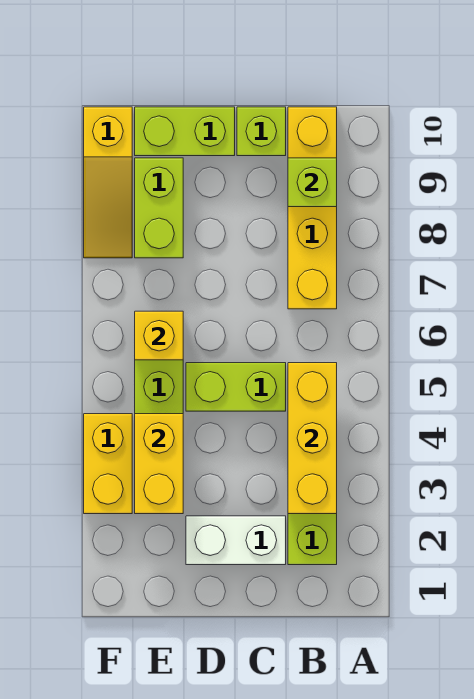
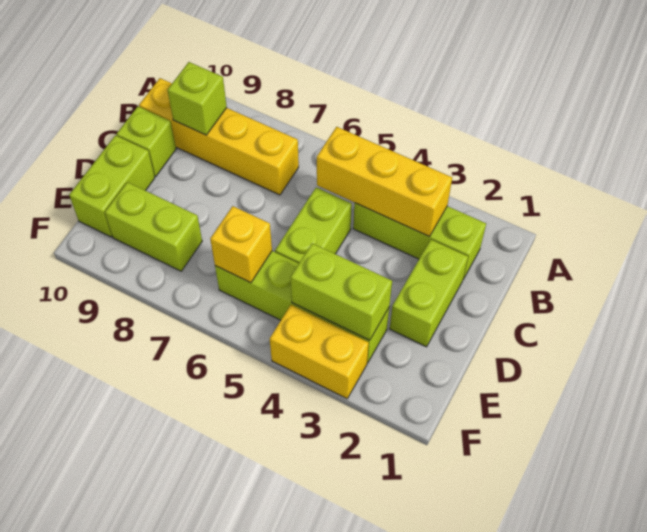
white 1x2 brick [186,516,286,565] -> lime 1x2 brick [390,240,468,347]
yellow 1x2 brick [135,414,183,514] -> lime 1x2 brick [290,243,392,340]
yellow 1x3 slope [84,107,132,258] -> none

